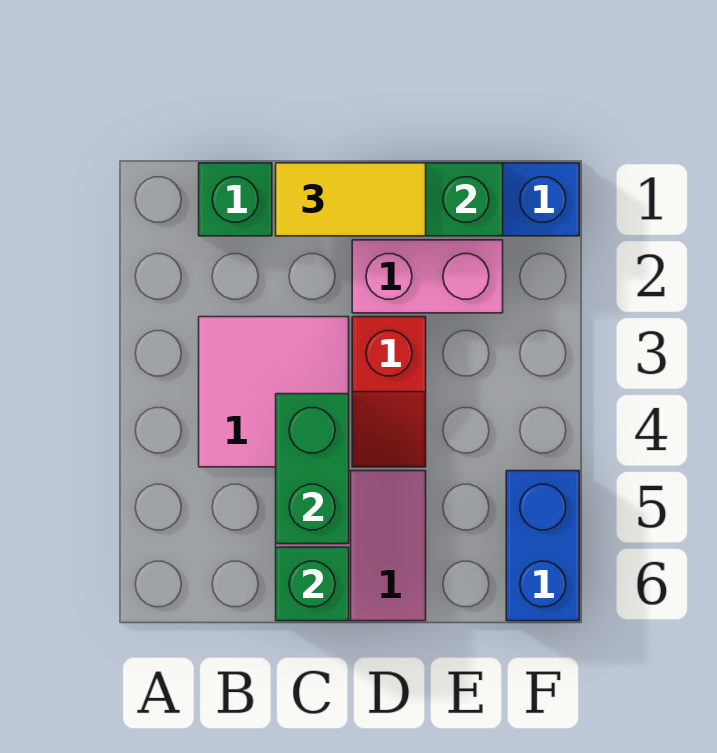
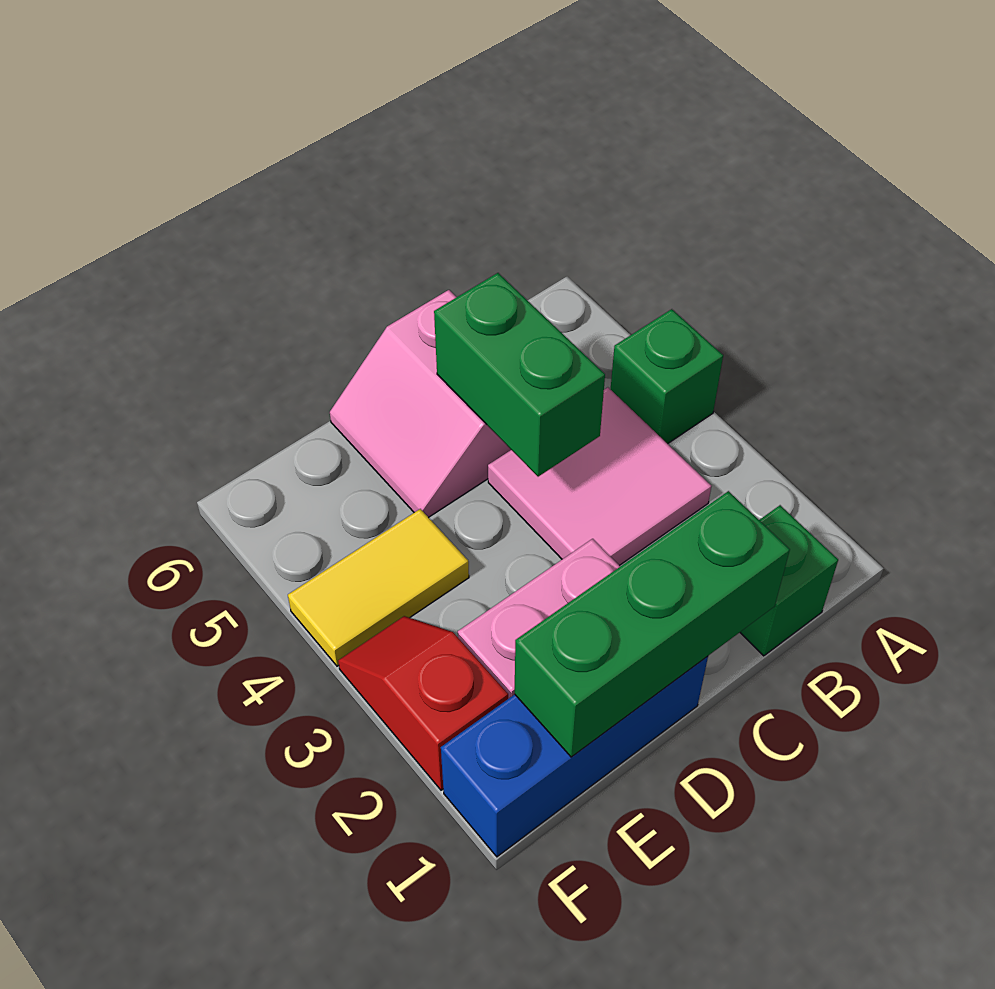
yellow 1x2 tile [276,163,426,236] -> yellow 1x2 tile moved to [288,509,469,666]
green 1x1 brick [276,547,349,621] -> green 1x1 brick moved to [610,309,723,444]
red 1x2 slope [352,317,426,467] -> red 1x2 slope moved to [338,616,508,790]
blue 1x2 brick [506,471,579,621] -> none

